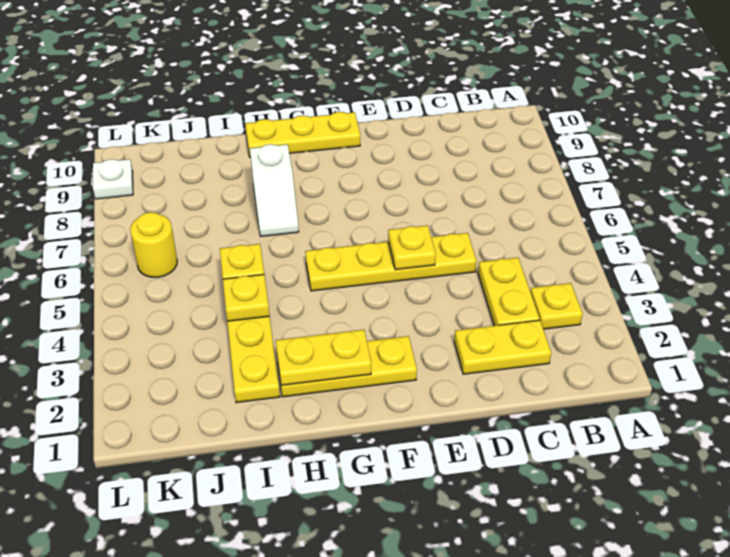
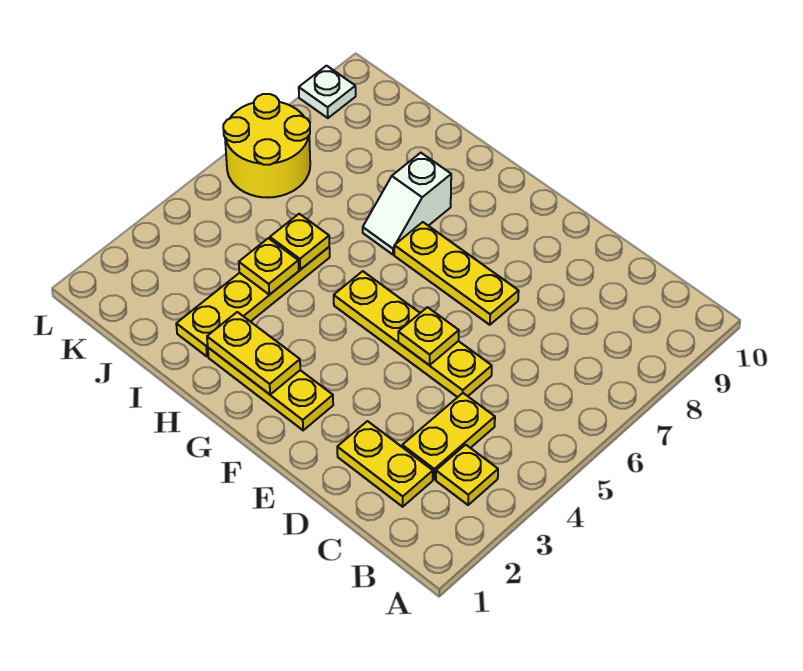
yellow 1x3 plate [245,112,360,157] -> yellow 1x3 plate moved to [394,222,519,325]
yellow 1x1 round brick [130,212,177,277] -> yellow 2x2 round brick [223,94,310,198]

